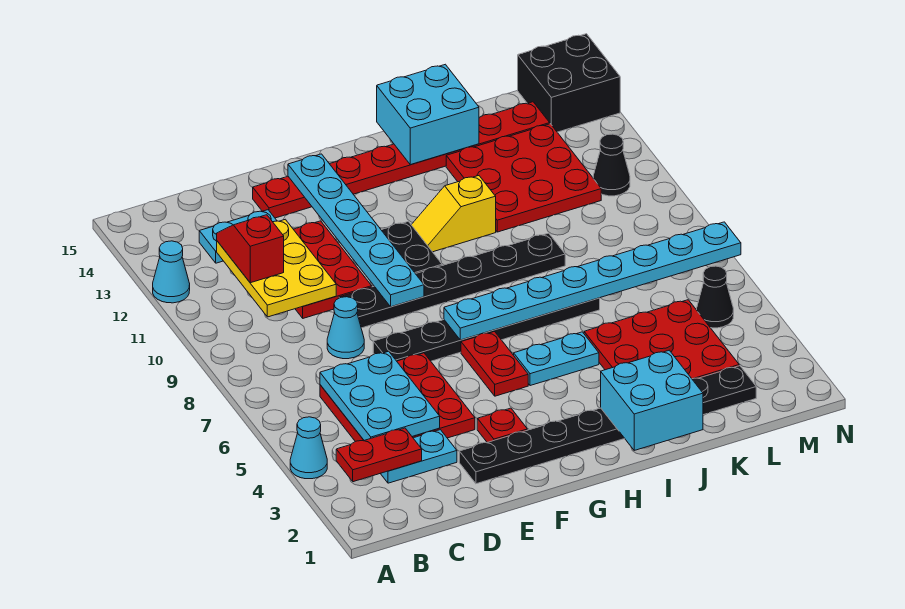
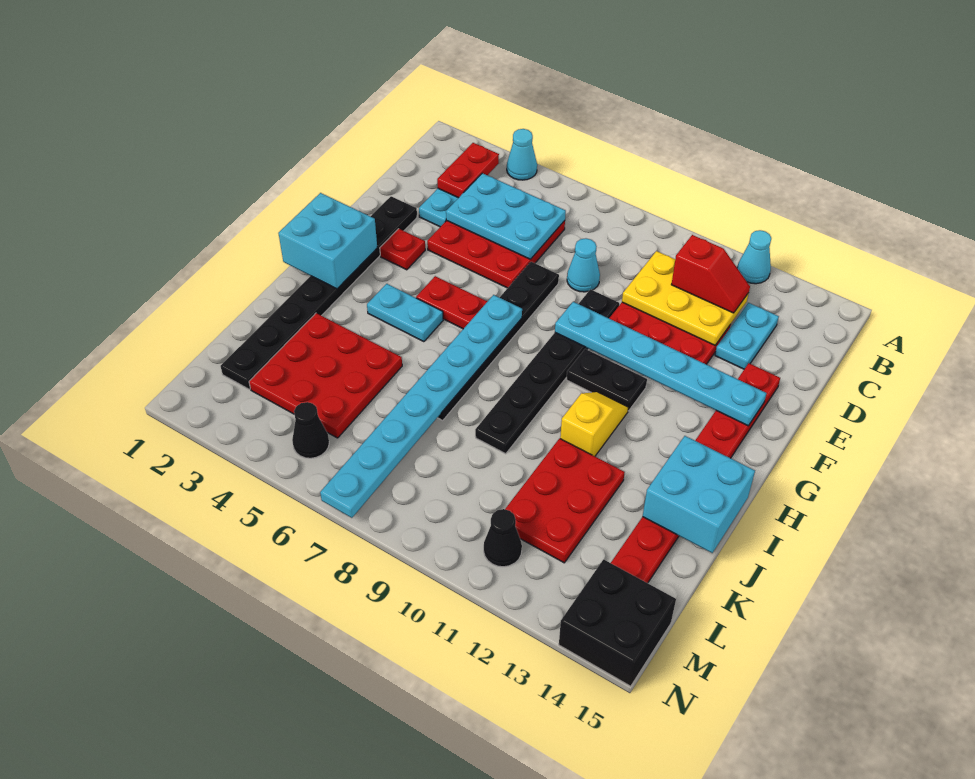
cyan 1x2 plate [514,332,599,386] -> cyan 1x2 plate turned to [367,284,443,342]
cyan 2x2 brick [601,350,703,450] -> cyan 2x2 brick moved to [278,193,377,289]
red 3x3 plate [446,124,601,232] -> red 2x3 plate [505,438,625,563]

